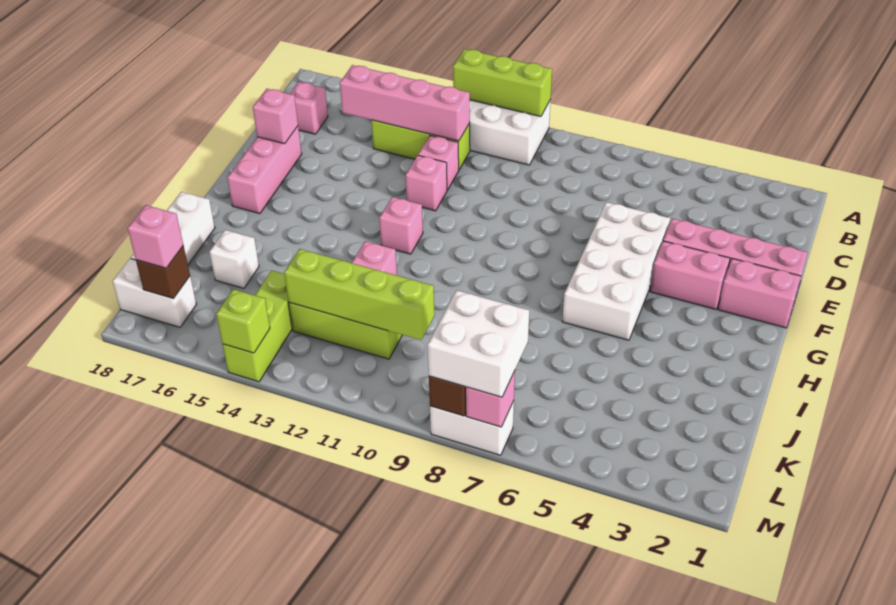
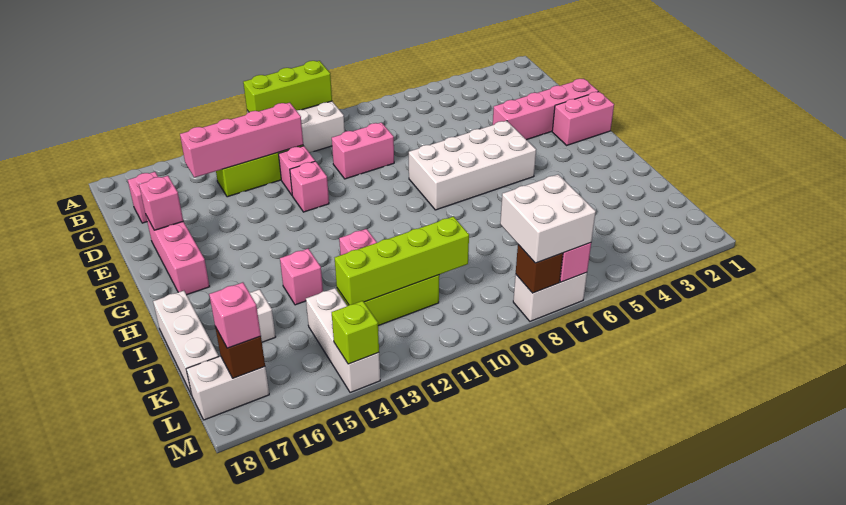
white 2x4 brick [562,202,670,340] -> white 2x4 brick turned to [409,121,536,210]
pink 1x2 brick [650,241,730,309] -> pink 1x2 brick moved to [332,123,394,179]
pink 1x1 brick [379,197,423,254] -> pink 1x1 brick moved to [280,249,323,305]
lime 1x3 brick [222,270,292,382] -> white 1x3 brick [306,288,380,393]

